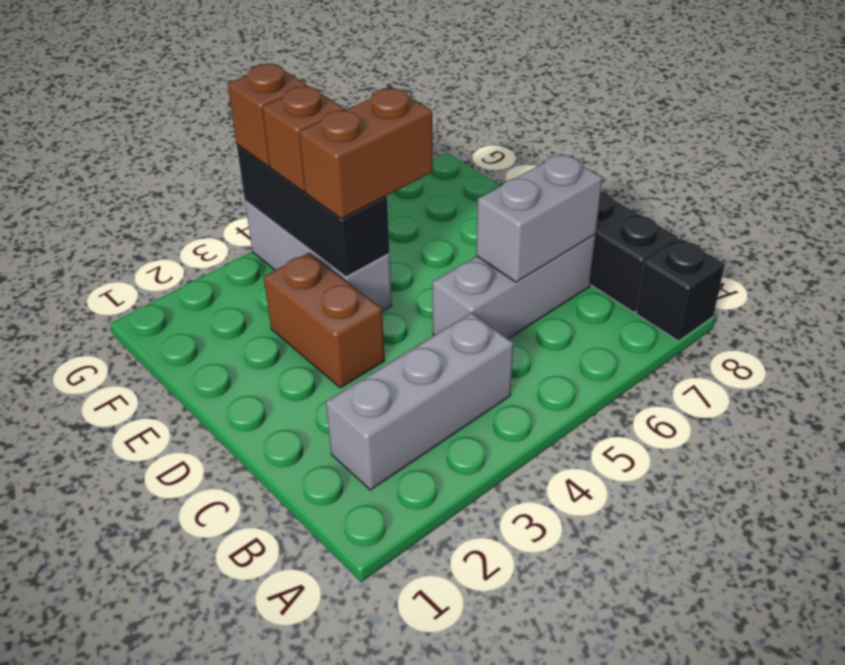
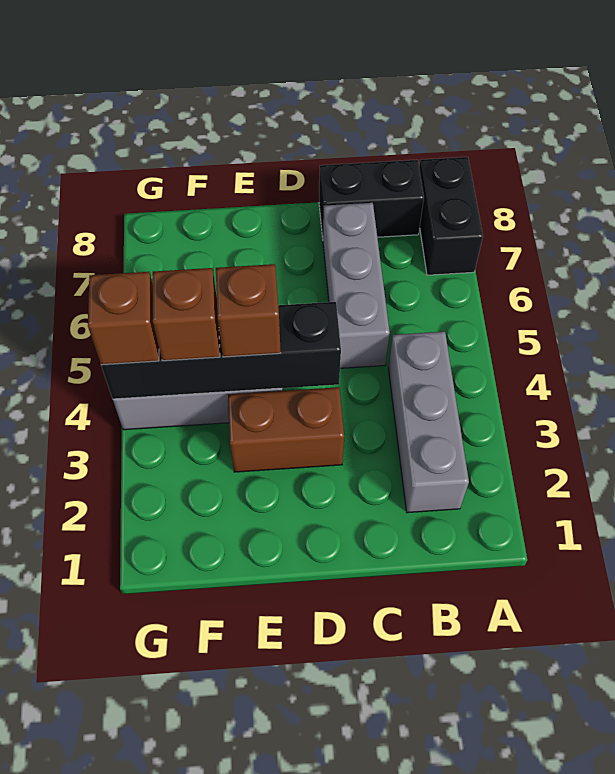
black 1x1 brick [636,238,725,341] -> black 1x2 brick [419,157,483,275]
grey 1x2 brick [476,154,602,282] -> none
black 1x3 brick [237,145,390,277] -> black 1x4 brick [101,302,341,399]
brown 1x2 brick [299,88,433,219] -> brown 1x1 brick [216,264,281,357]

